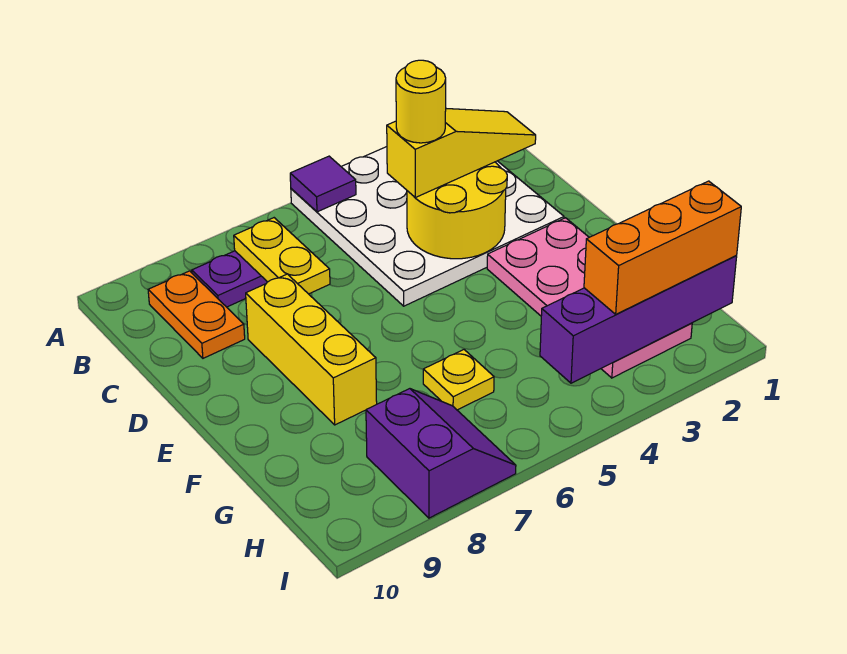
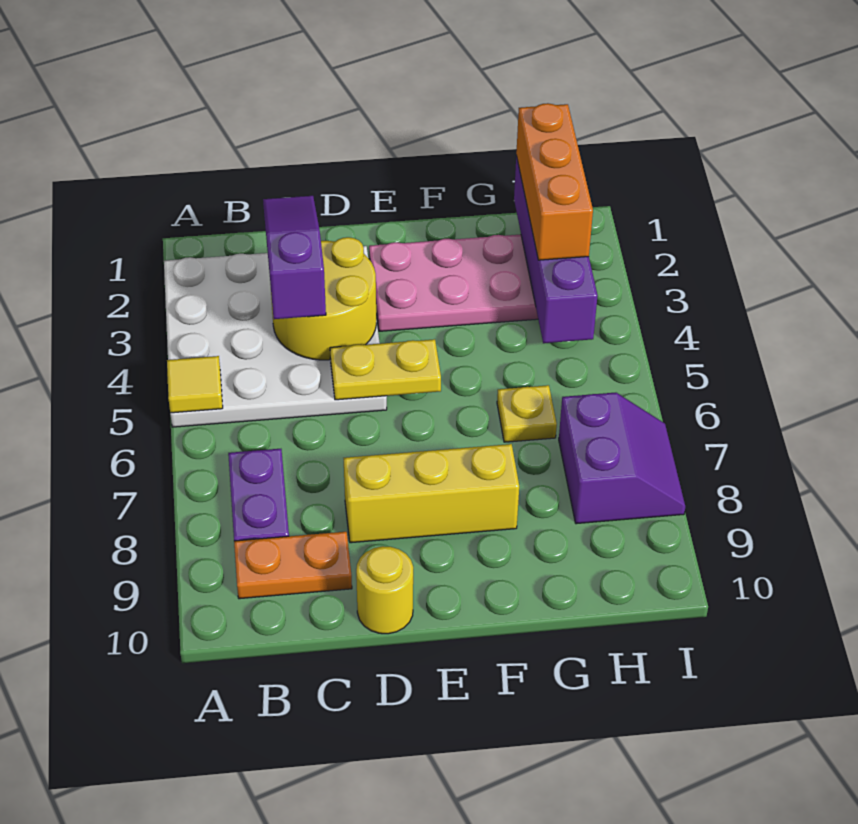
purple 1x1 tile [290,156,356,212] -> yellow 1x1 tile [167,356,223,413]
yellow 1x2 plate [234,218,330,294] -> yellow 1x2 plate moved to [330,339,441,400]
yellow 1x3 slope [387,109,536,197] -> purple 1x3 slope [263,196,326,319]
yellow 1x1 round brick [396,60,446,143] -> yellow 1x1 round brick moved to [356,546,413,634]
purple 2x2 slope [366,389,516,518] -> purple 2x2 slope turned to [559,393,685,524]

